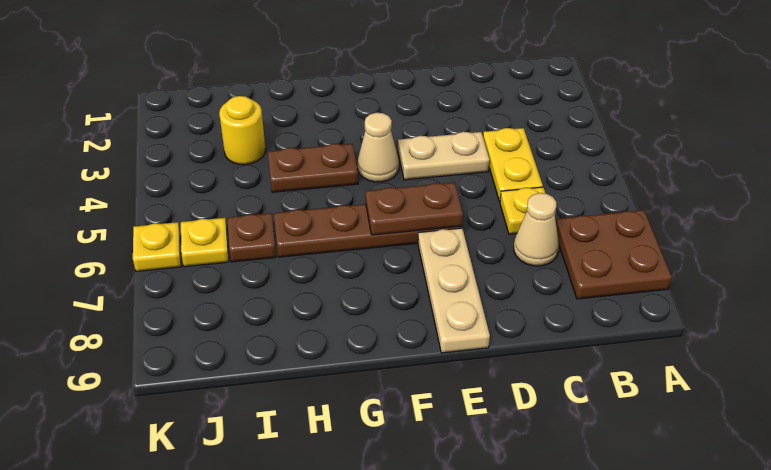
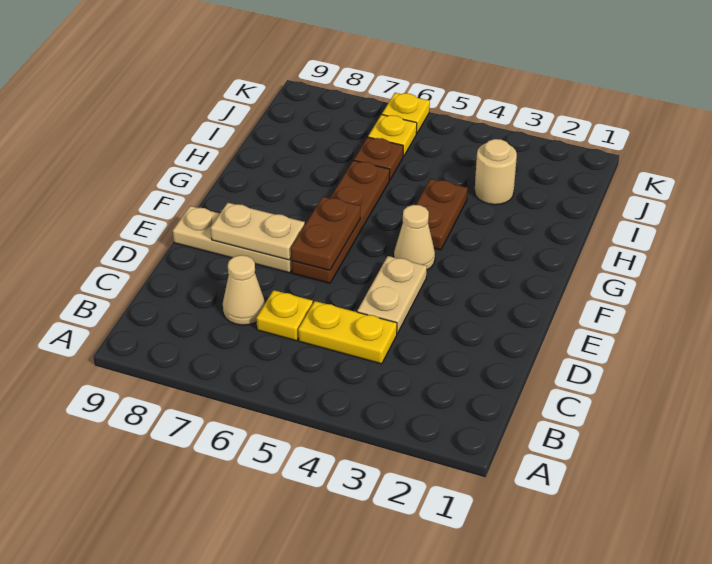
brown 2x2 plate [556,210,672,299] -> none
none -> tan 1x2 plate [211,203,305,260]
yellow 1x1 round brick [219,96,265,165] -> tan 1x1 round brick [475,139,517,205]

